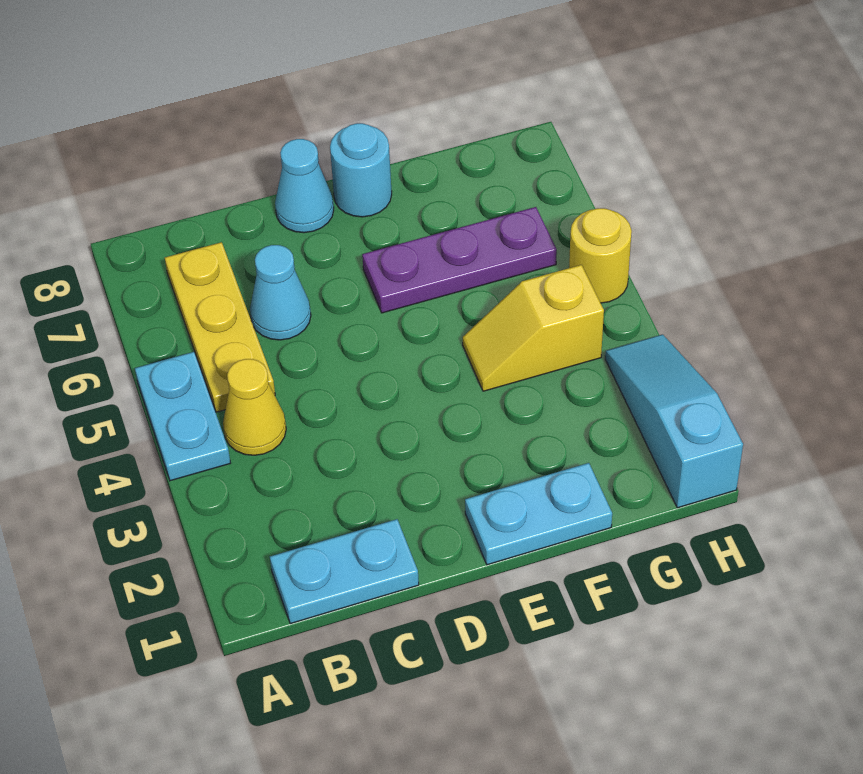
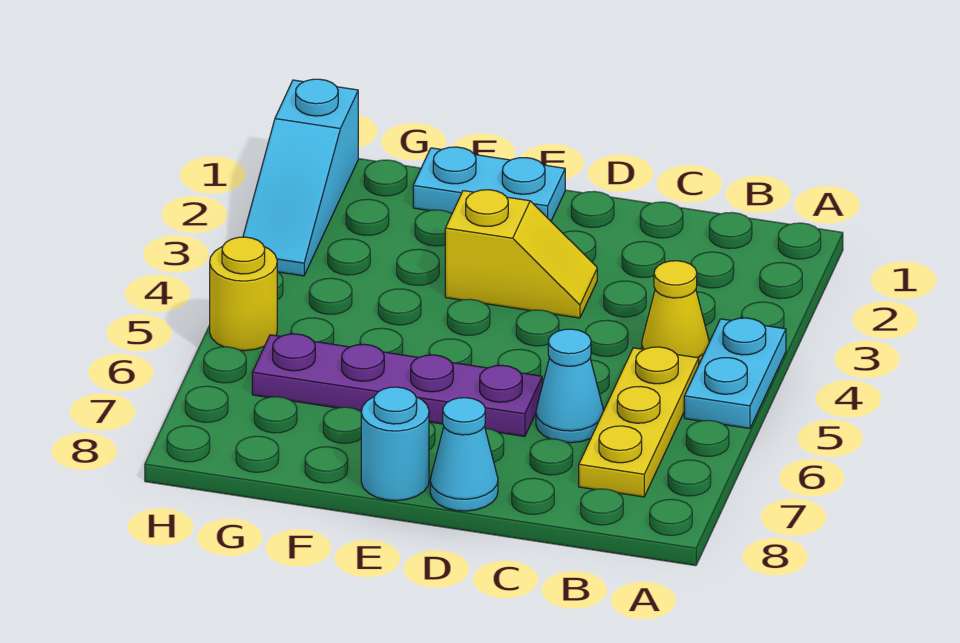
cyan 1x2 plate [270,519,419,624] -> none
purple 1x3 plate [362,207,557,313] -> purple 1x4 plate [252,334,542,436]
yellow 1x2 slope [463,265,604,391] -> yellow 1x2 slope moved to [445,190,597,318]

